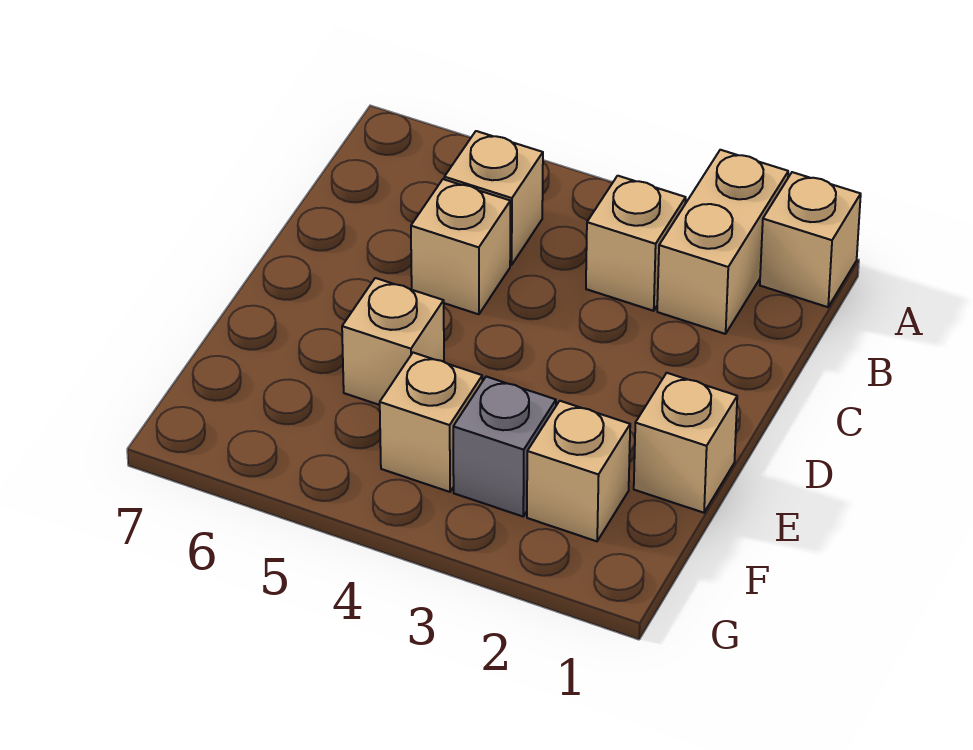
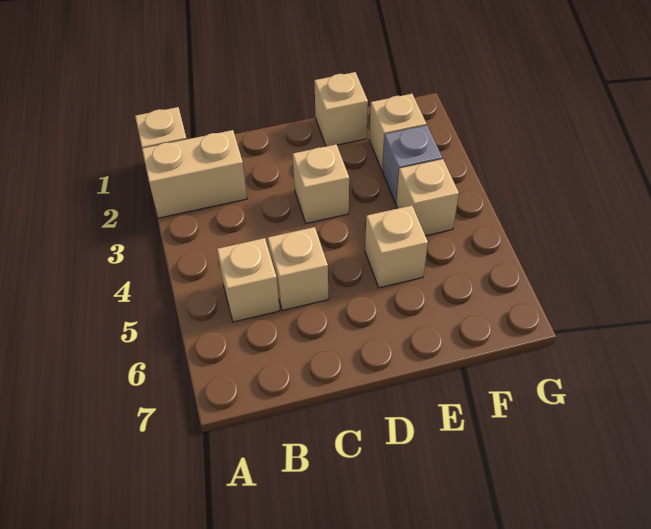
tan 1x1 brick [586,176,686,311] -> tan 1x1 brick moved to [293,144,349,223]

